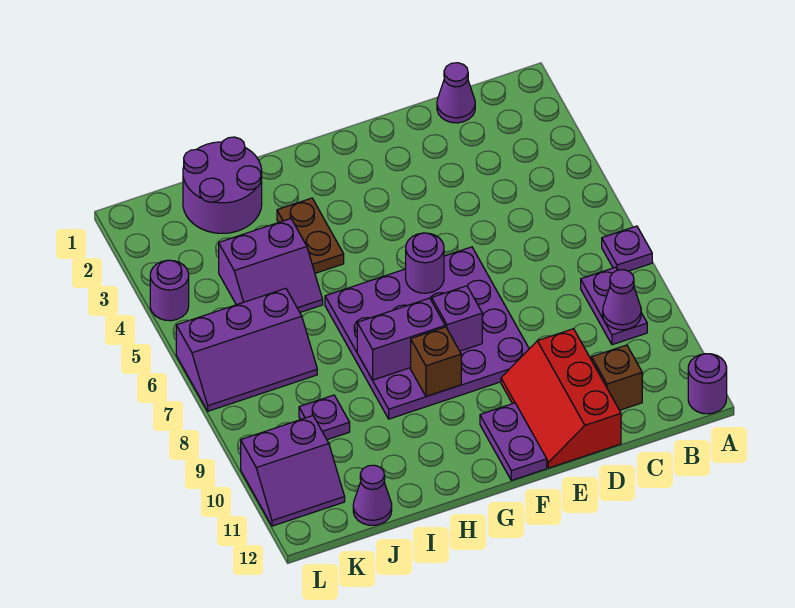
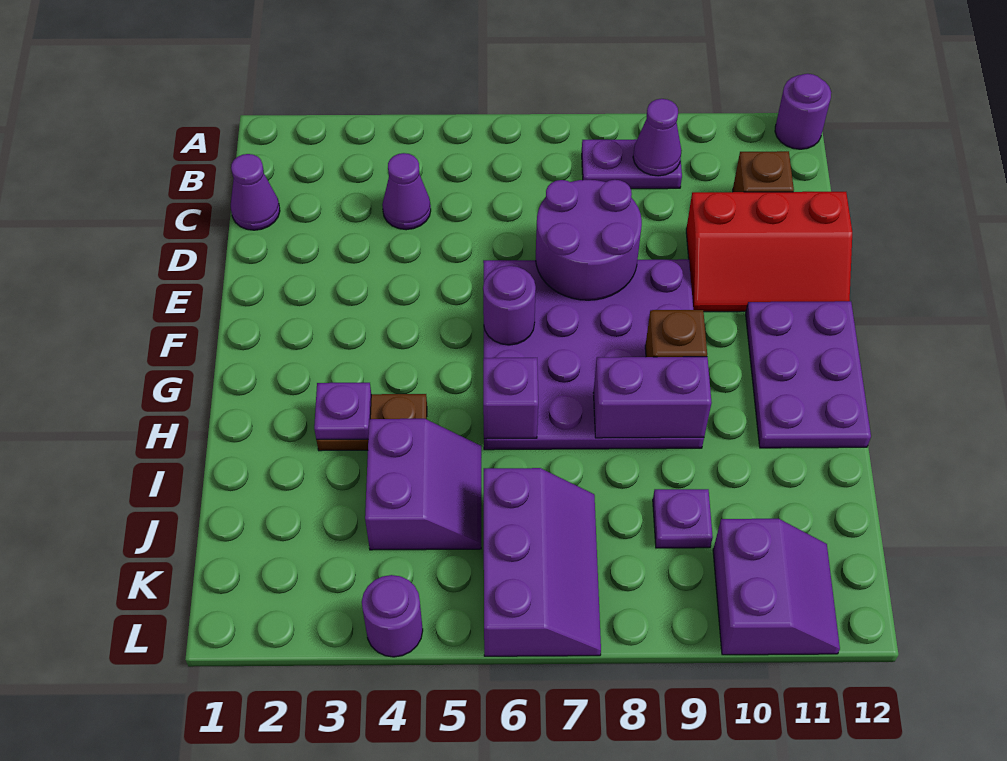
purple 1x1 plate [602,226,652,271] -> purple 1x1 plate moved to [314,383,371,439]
purple 1x1 brick [432,286,482,351] -> purple 1x1 brick moved to [483,358,538,439]
purple 1x2 plate [480,403,547,480] -> purple 2x3 plate [746,301,871,448]
purple 1x2 brick [357,298,445,380] -> purple 1x2 brick turned to [593,357,712,438]
purple 2x2 round brick [183,137,262,233] -> purple 2x2 round brick moved to [536,180,642,300]
purple 1x1 cone [353,465,392,525] -> purple 1x1 cone moved to [382,153,431,230]

